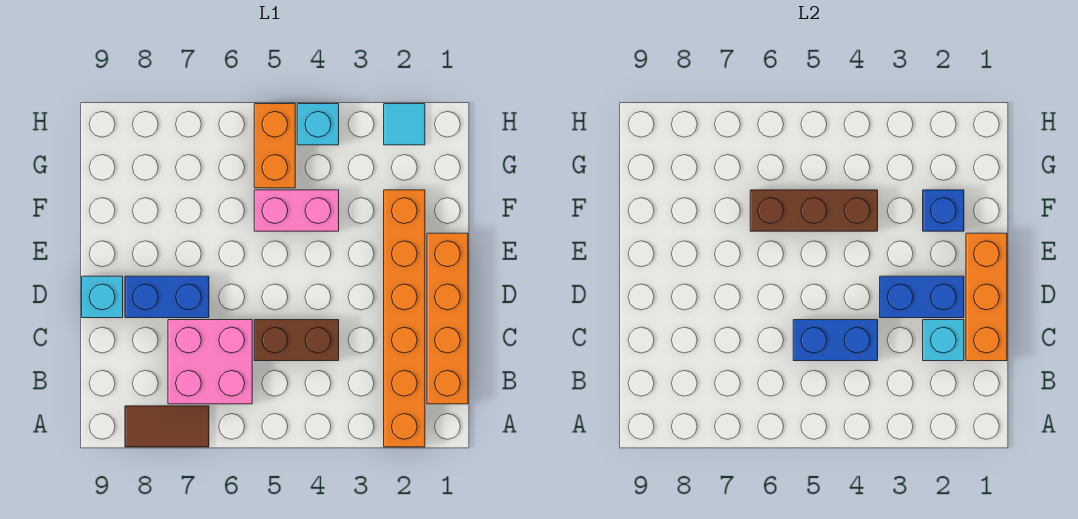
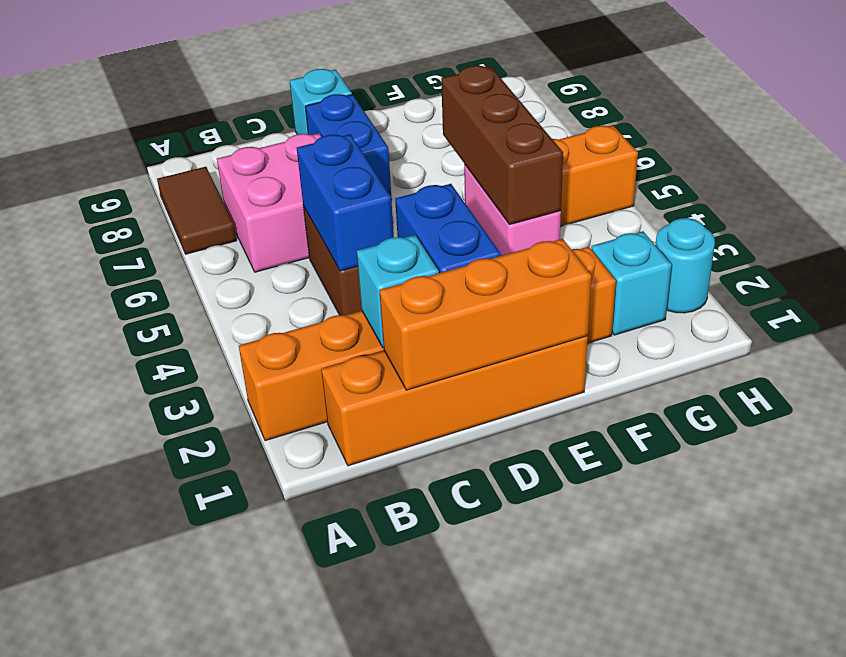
blue 1x1 brick [923,190,964,231] -> none
cyan 1x1 tile [384,104,425,145] -> cyan 1x1 round brick [655,218,715,313]
cyan 1x1 brick [297,104,339,145] -> cyan 1x1 brick moved to [591,231,672,335]

